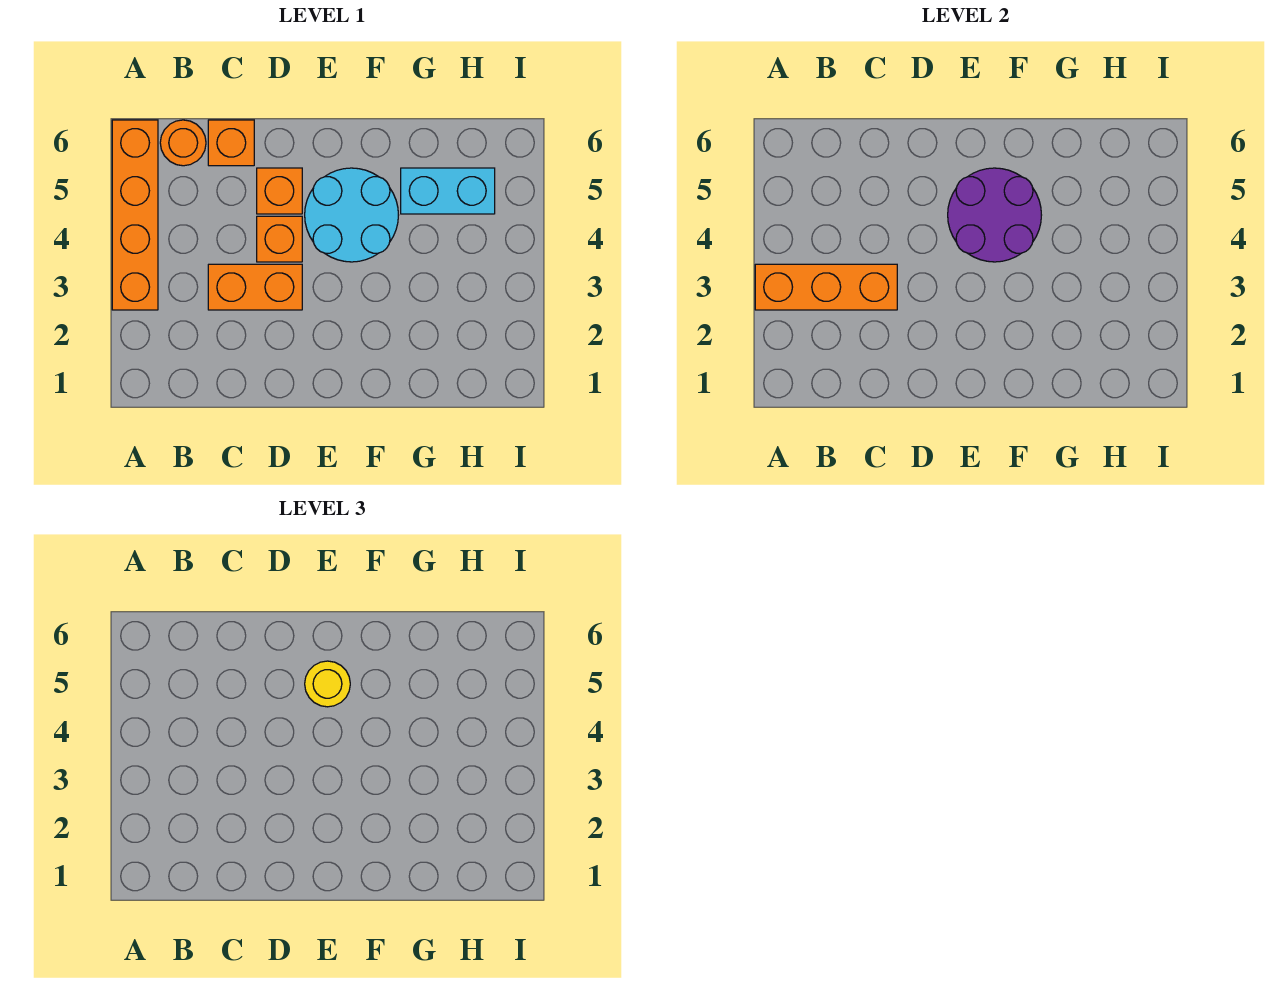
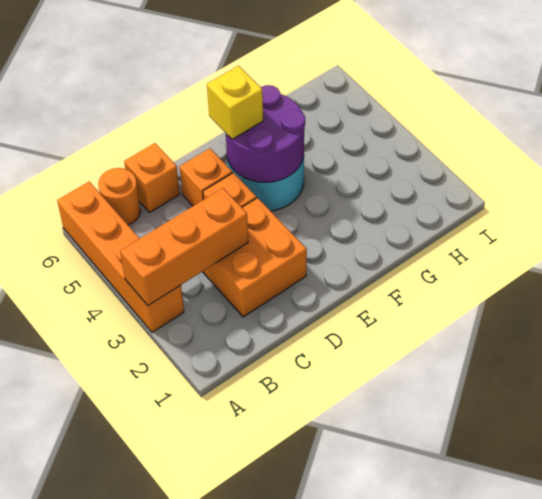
orange 1x2 brick [208,264,302,310] -> orange 2x2 brick [202,198,307,317]
yellow 1x1 round brick [305,661,350,707] -> yellow 1x1 brick [207,66,263,139]
cyan 1x2 brick [401,168,495,214] -> none

